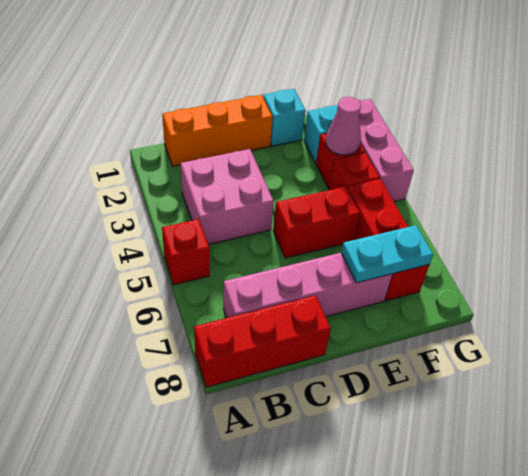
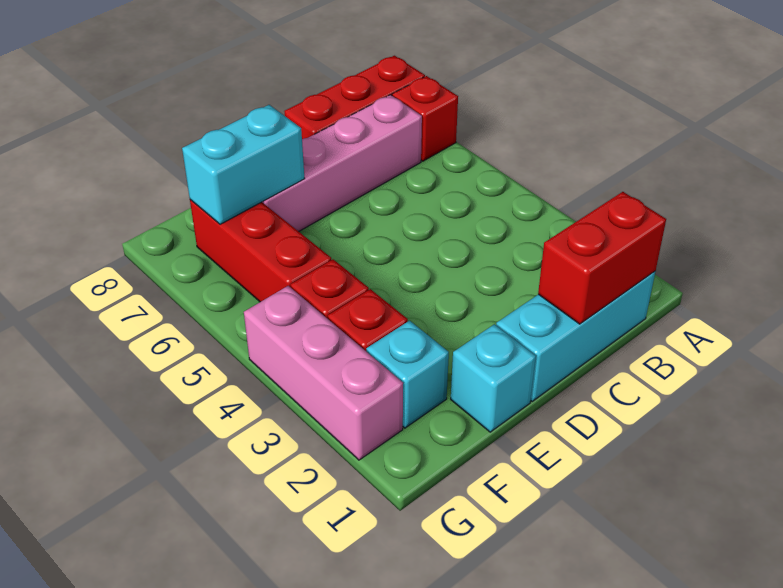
red 1x1 brick [162,219,210,285] -> red 1x1 brick moved to [392,76,458,161]
orange 1x3 brick [162,95,272,166] -> cyan 1x3 brick [496,271,655,401]
pink 2x2 brick [181,149,274,244] -> none
red 1x2 brick [273,187,360,258] -> red 1x2 brick moved to [538,192,666,324]
cyan 1x2 plate [341,225,433,283] -> cyan 1x2 brick [182,105,305,224]
pink 1x1 cone [326,97,361,155] -> none

